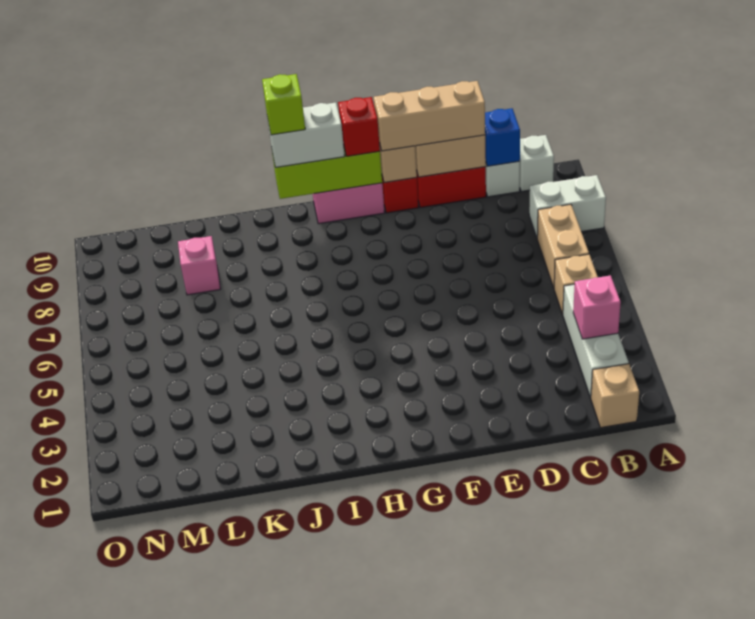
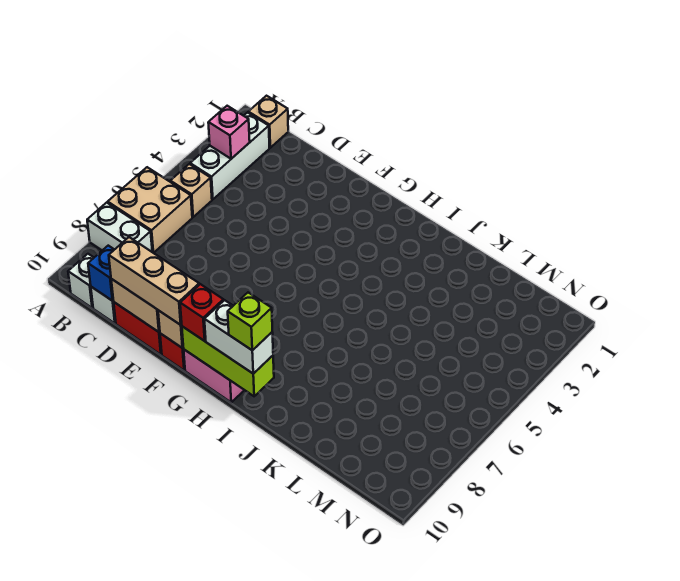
tan 1x2 brick [537,204,589,288] -> tan 2x2 brick [108,167,192,253]
pink 1x1 brick [178,236,220,295] -> none

